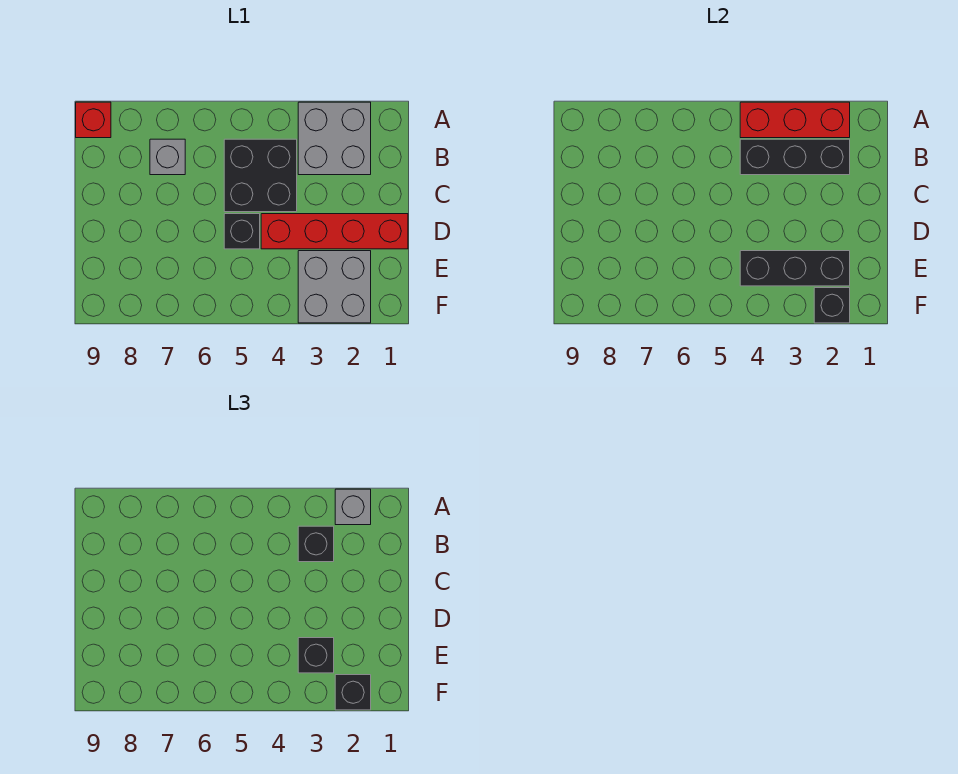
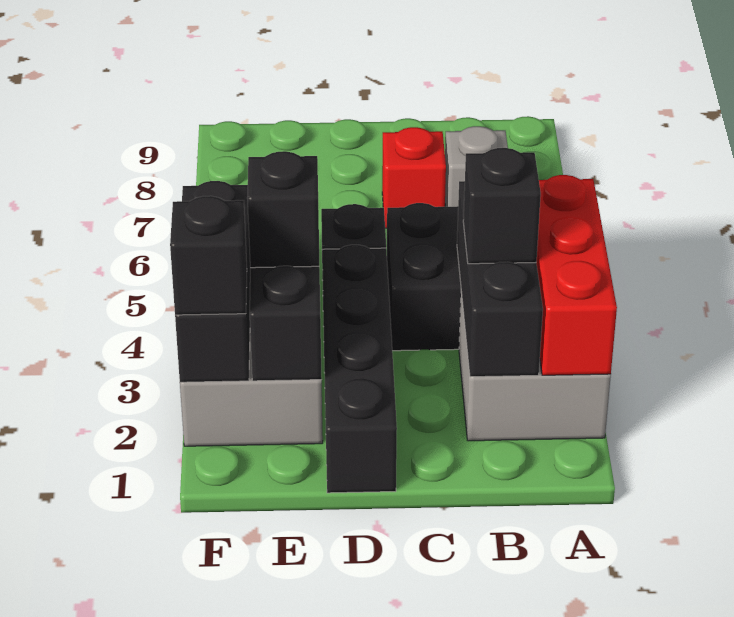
grey 1x1 brick [335,489,371,525] -> none
red 1x1 brick [76,102,111,138] -> red 1x1 brick moved to [382,127,446,228]
red 1x4 brick [261,214,408,249] -> black 1x4 brick [322,245,397,493]
black 1x1 brick [814,288,850,323] -> black 1x3 brick [175,181,250,382]

